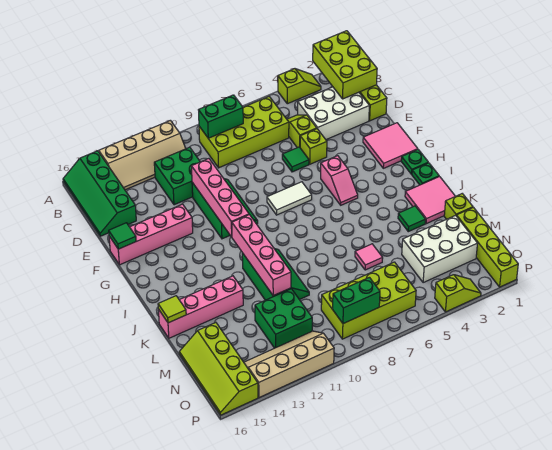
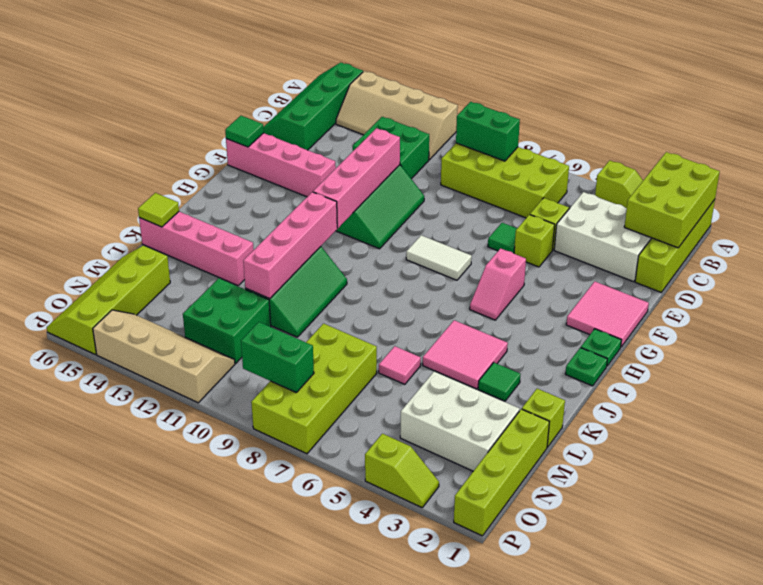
pink 2x2 tile [405,177,455,224] -> pink 2x2 tile moved to [423,320,508,389]
lime 2x4 brick [321,262,416,339] -> lime 2x4 brick turned to [251,324,377,454]

